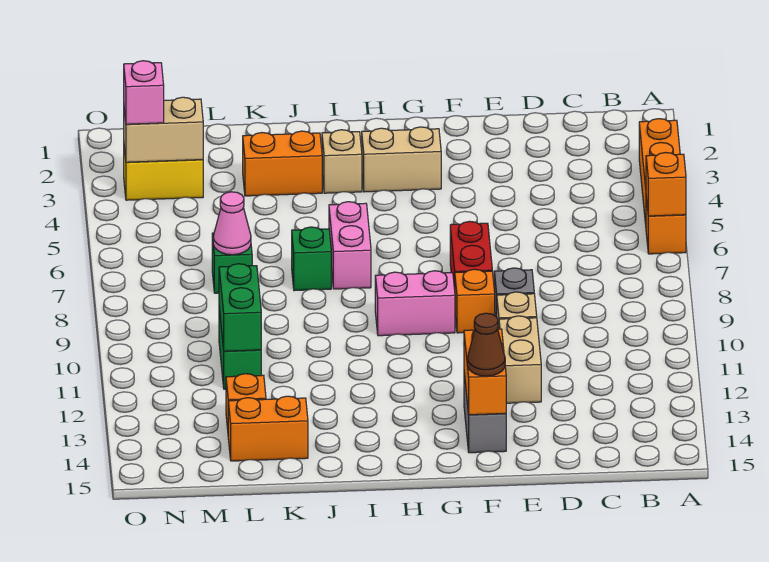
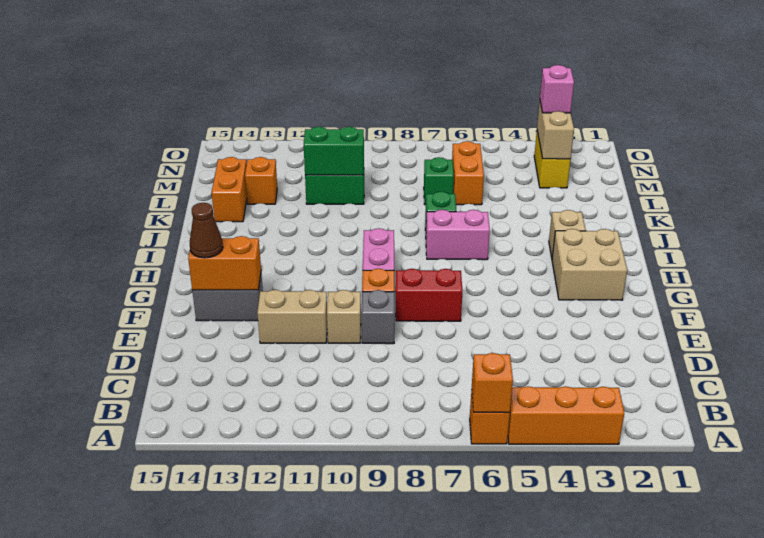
tan 1x2 brick [362,127,441,192] -> tan 2x2 brick [552,229,627,300]
orange 1x2 brick [243,131,322,196] -> orange 1x2 brick moved to [452,141,484,205]
pink 1x1 cone [213,192,251,255] -> none

